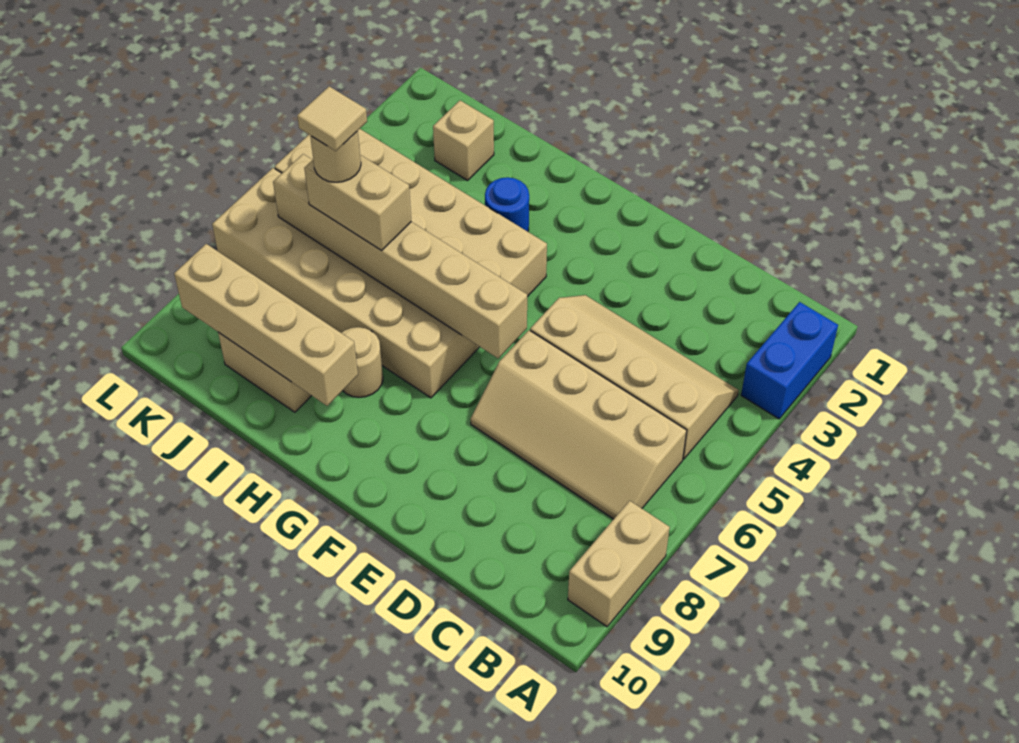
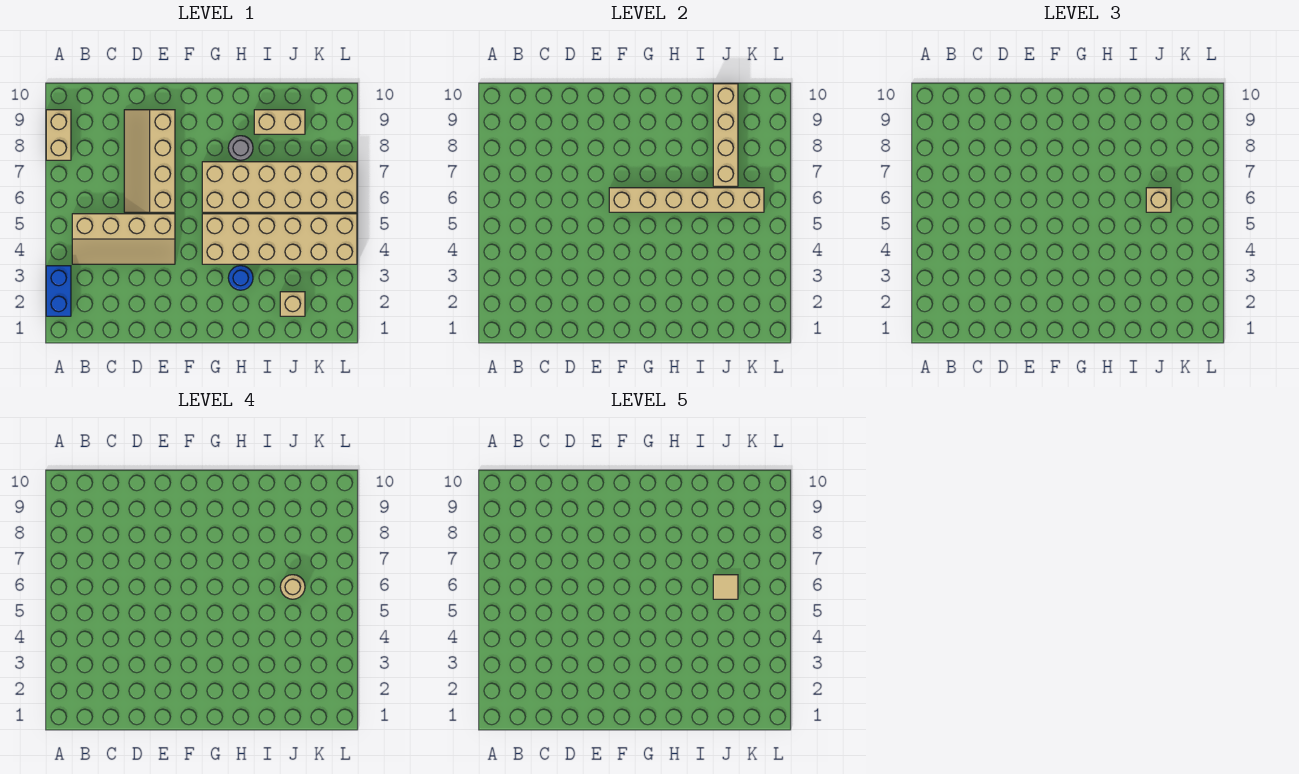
tan 2x4 slope [470,330,687,519] -> tan 2x4 slope turned to [124,110,175,212]
tan 1x1 round brick [342,327,383,397] -> grey 1x1 round brick [228,136,253,160]
tan 1x4 brick [174,244,358,406] -> tan 1x4 brick turned to [713,84,738,186]
tan 1x2 brick [304,155,411,251] -> tan 1x1 brick [1146,188,1171,212]

